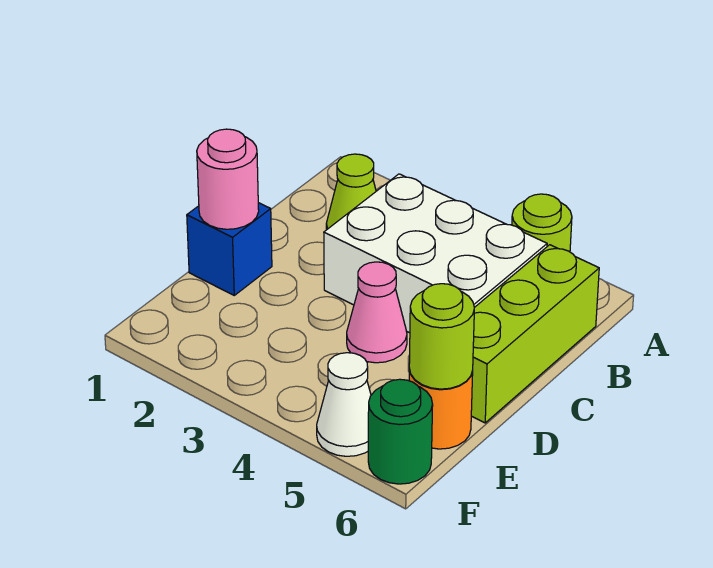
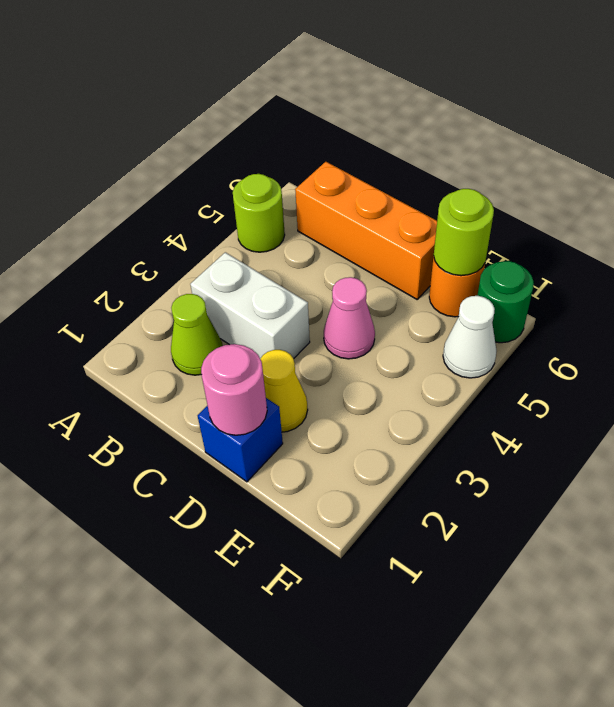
white 2x3 brick [324,174,547,333] -> white 1x2 brick [190,252,310,359]
lime 1x3 brick [471,245,599,423] -> orange 1x3 brick [295,162,437,299]
none -> yellow 1x1 cone [261,350,308,432]

